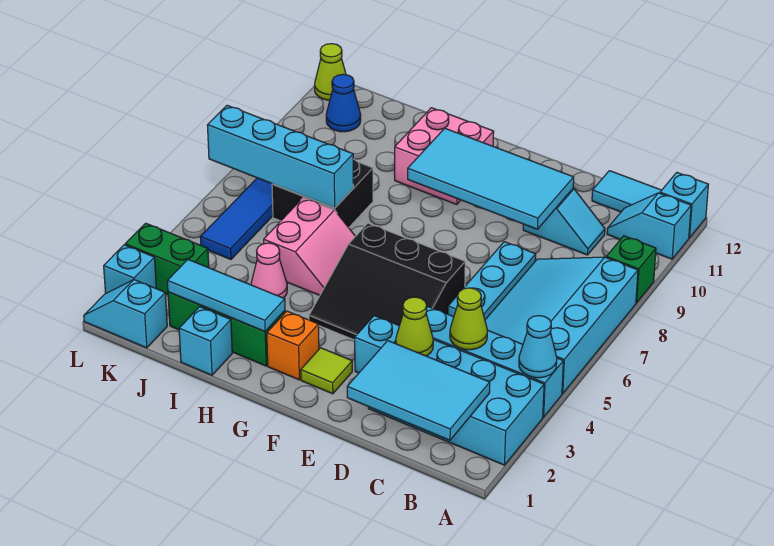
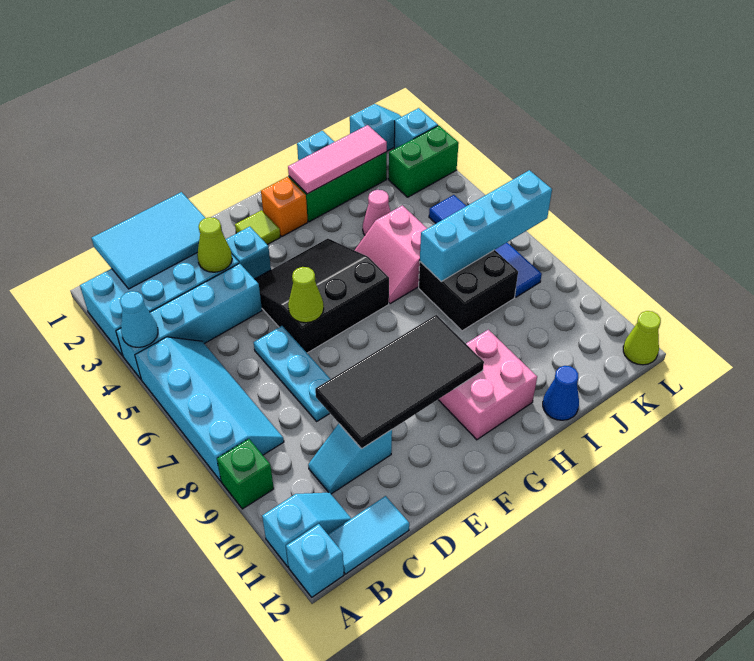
cyan 3x4 slope [485,257,638,394] -> cyan 2x4 slope [135,337,284,481]
lime 1x1 cone [450,288,487,350] -> lime 1x1 cone moved to [288,267,324,323]
cyan 2x4 tile [408,128,574,229] -> black 2x4 tile [315,315,484,448]
cyan 1x3 tile [167,260,285,332] -> pink 1x3 tile [288,125,387,194]
blue 1x1 cone [326,74,361,132] -> blue 1x1 cone moved to [543,366,579,420]

